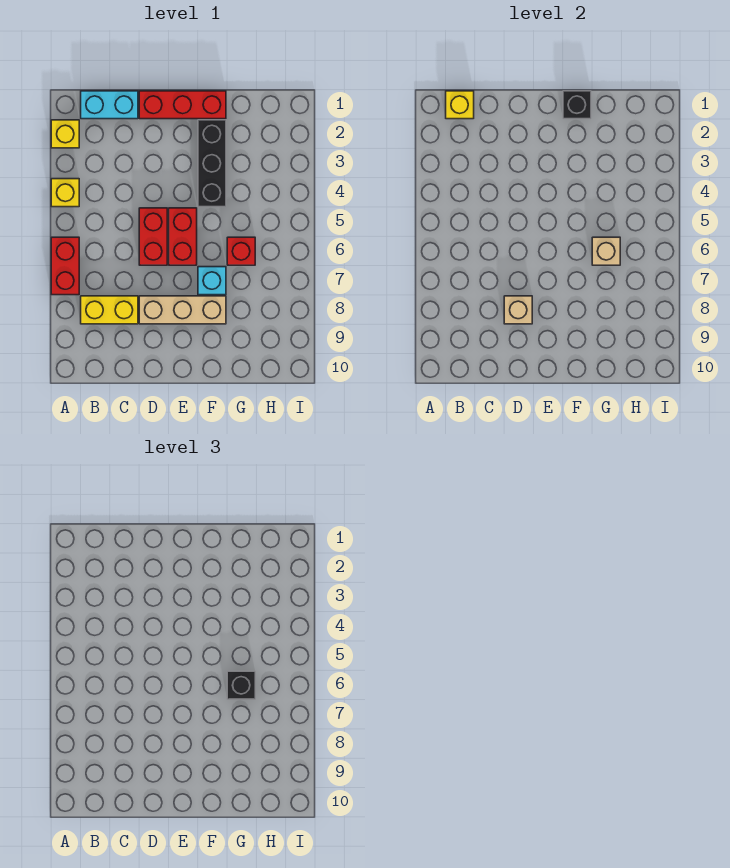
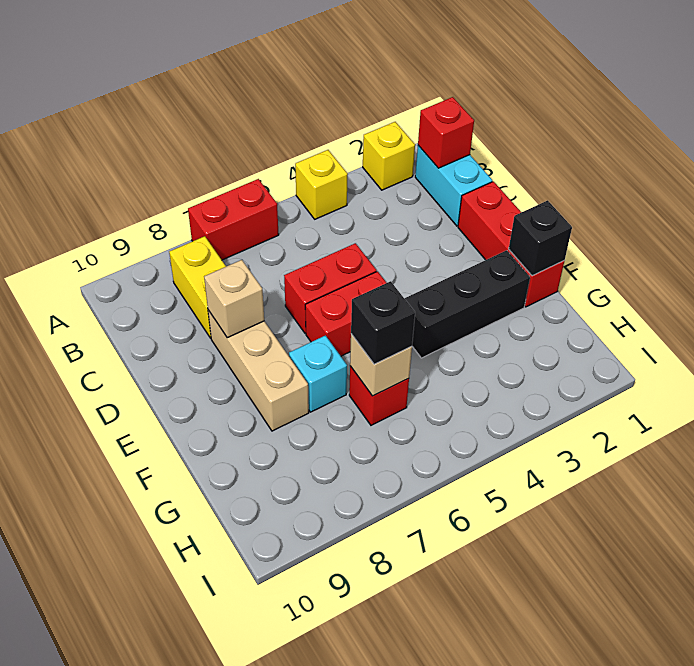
yellow 1x1 brick [446,91,474,119] -> red 1x1 brick [418,97,474,168]

